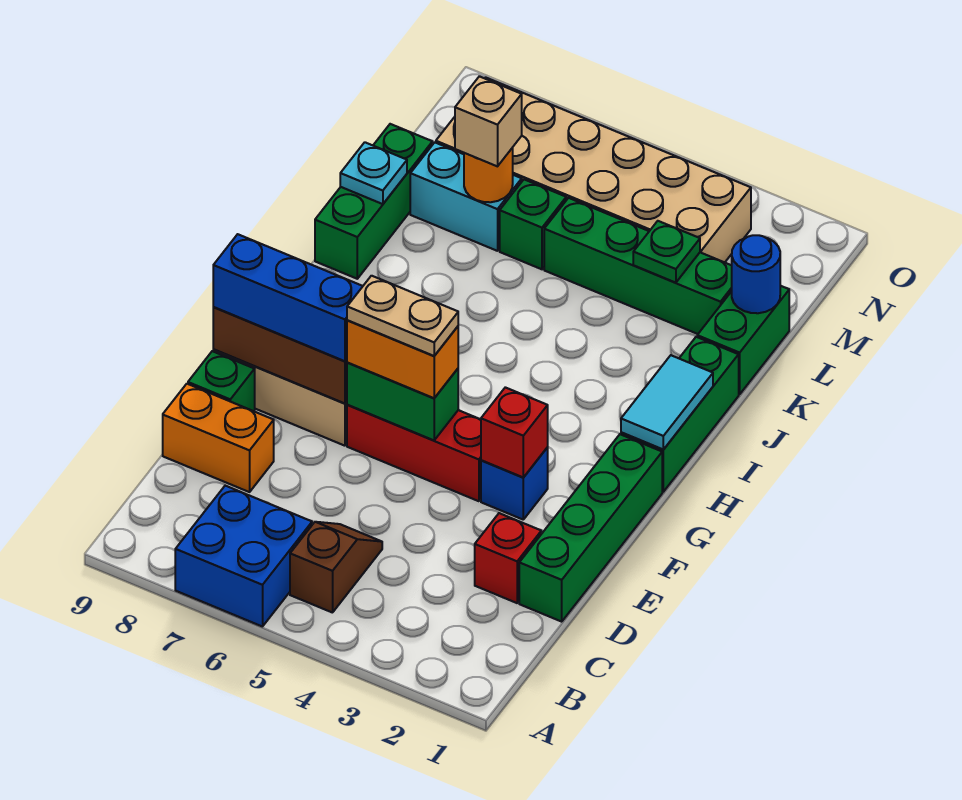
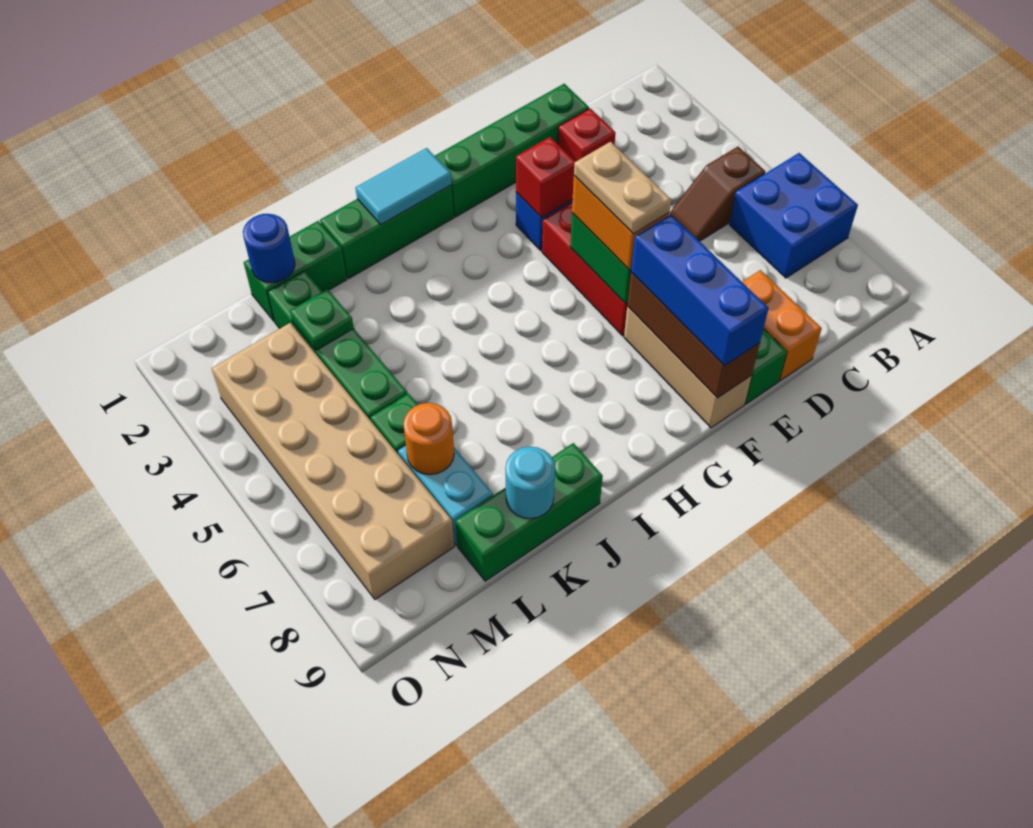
cyan 1x1 plate [340,142,407,204] -> cyan 1x1 round brick [505,447,555,519]
tan 1x1 brick [455,76,522,166] -> none

